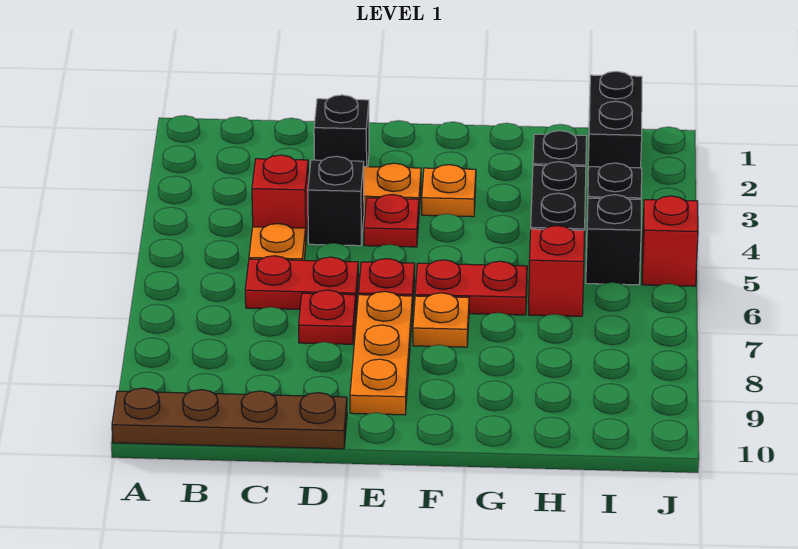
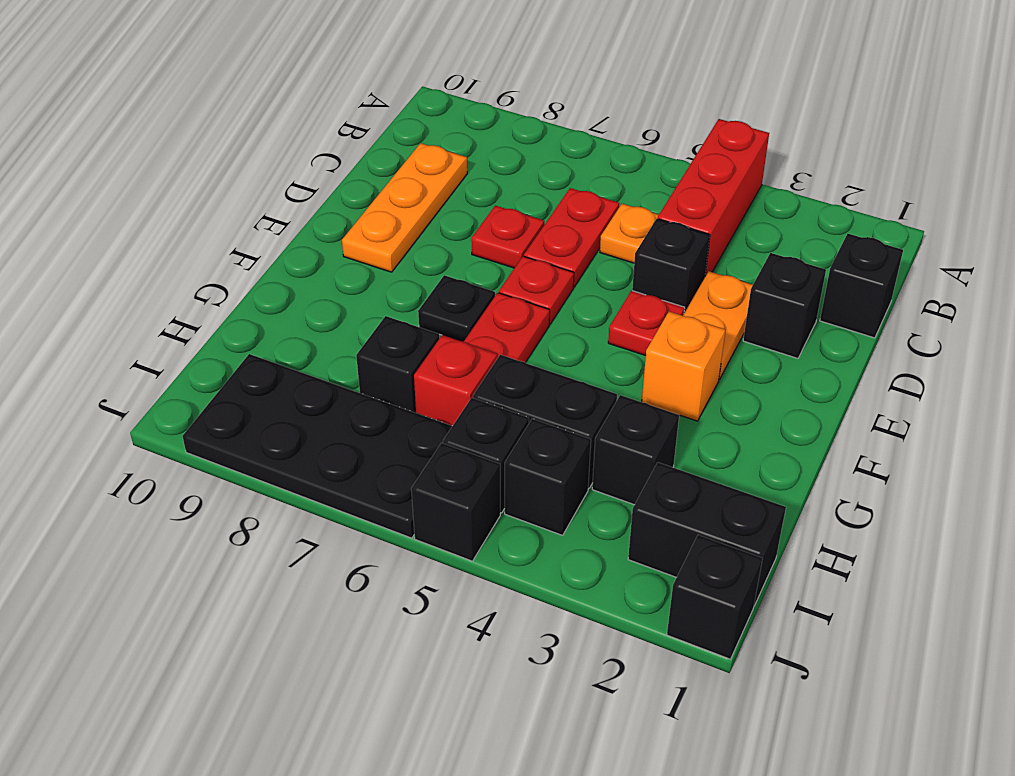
brown 1x4 plate [112,388,347,449] -> none
none -> black 1x1 brick [820,234,903,338]
red 1x1 brick [252,155,308,238] -> red 1x3 brick [658,119,769,276]
orange 1x3 plate [350,291,412,415] -> orange 1x3 plate turned to [342,143,467,272]
orange 1x1 plate [422,165,476,217] -> orange 1x1 brick [642,312,725,421]
orange 1x1 plate [413,293,469,347] -> black 1x1 plate [418,275,495,342]
none -> black 1x1 brick [356,316,440,413]
none -> black 2x4 plate [183,354,452,538]
none -> black 1x1 brick [667,535,763,659]
red 1x1 brick [642,196,698,286] -> black 1x1 brick [411,443,500,561]

